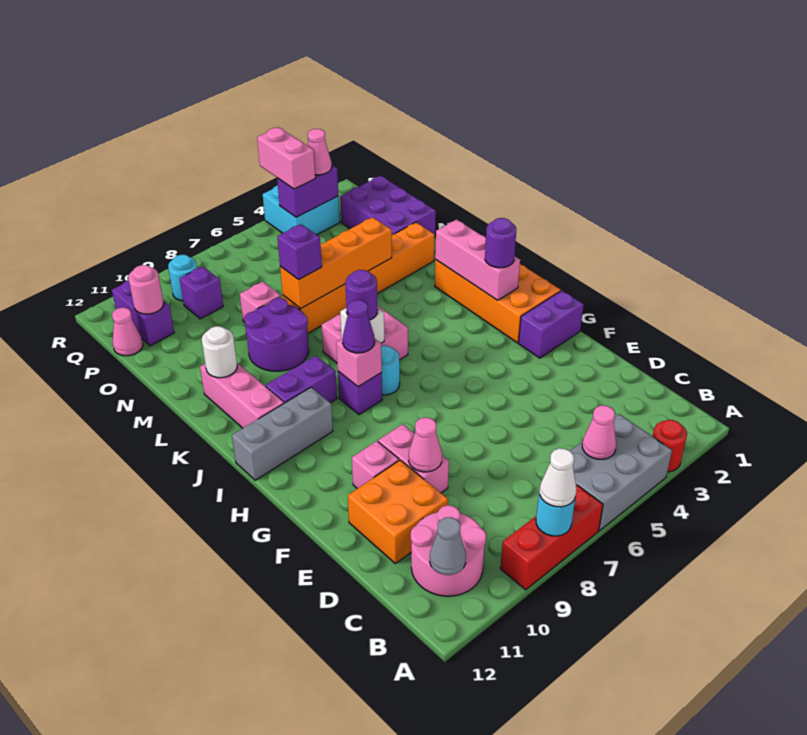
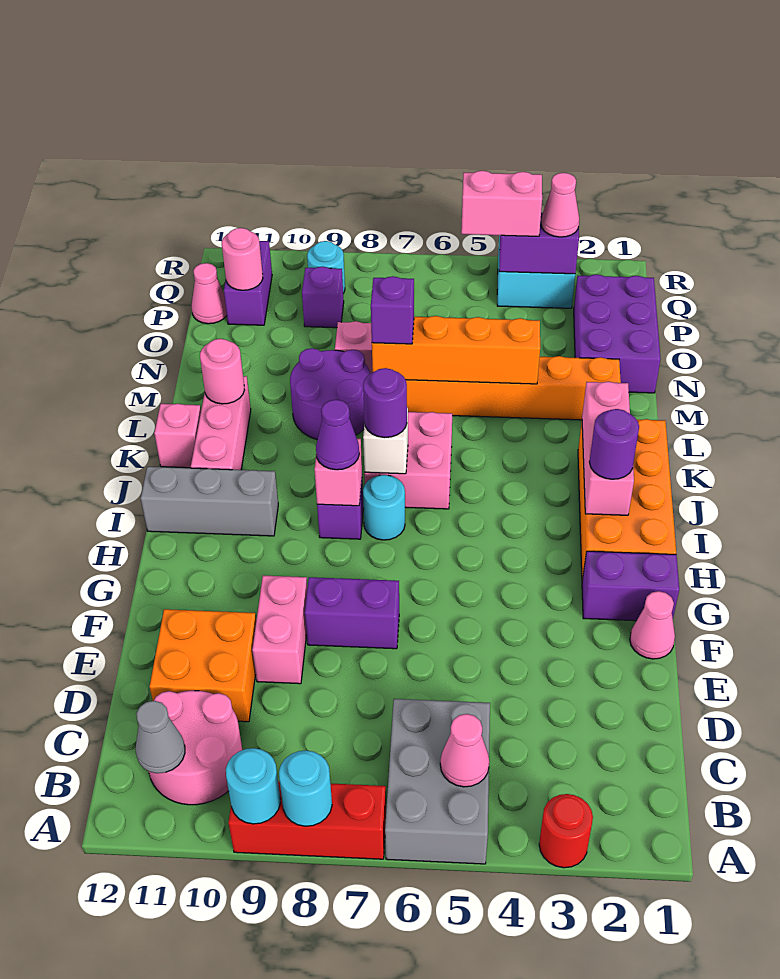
grey 2x3 brick [570,414,672,531] -> grey 2x3 brick turned to [385,699,490,864]
white 1x1 cone [540,448,576,507] -> none
none -> cyan 1x1 round brick [226,748,280,824]
pink 1x1 cone [409,418,442,472] -> pink 1x1 cone moved to [630,591,675,659]
pink 1x1 brick [352,441,399,489] -> pink 1x1 brick moved to [154,404,201,468]
purple 1x2 brick [266,356,337,403] -> purple 1x2 brick moved to [305,577,399,649]
white 1x1 round brick [202,326,237,378] -> pink 1x1 round brick [200,339,245,404]
pink 1x2 brick [257,127,315,189] -> pink 1x2 brick turned to [461,171,542,236]

